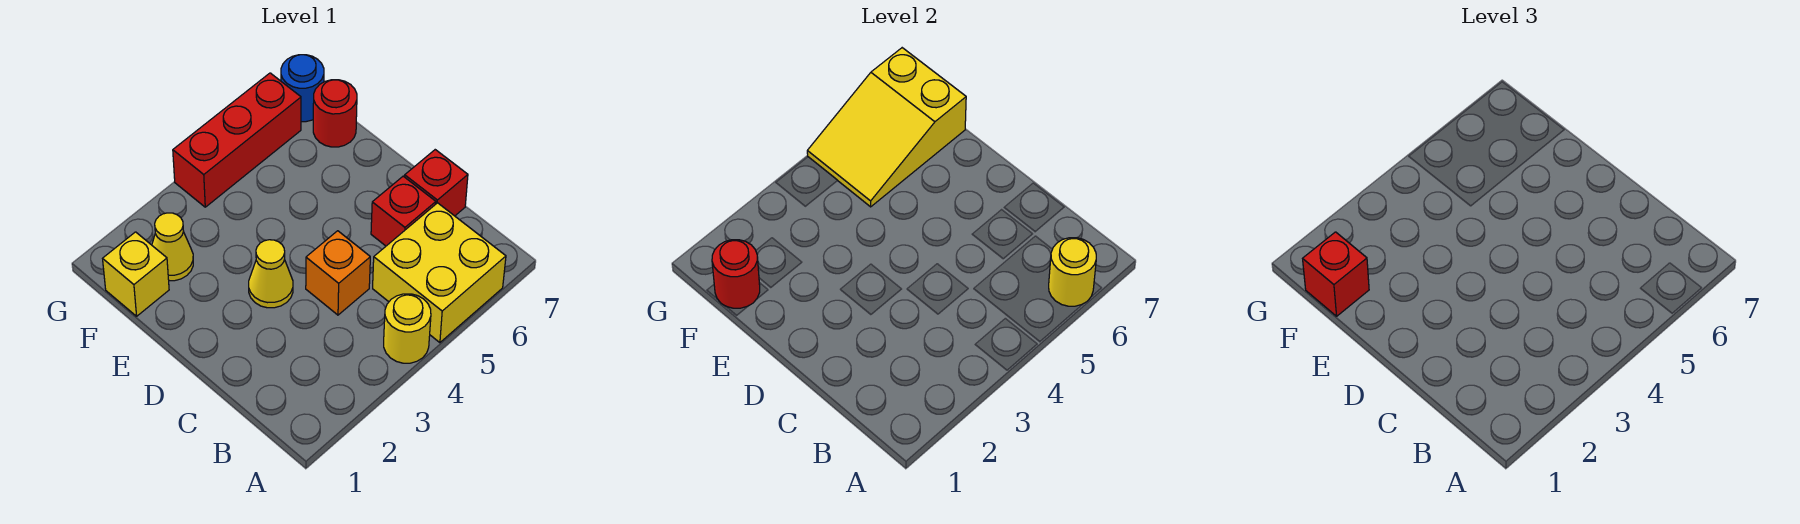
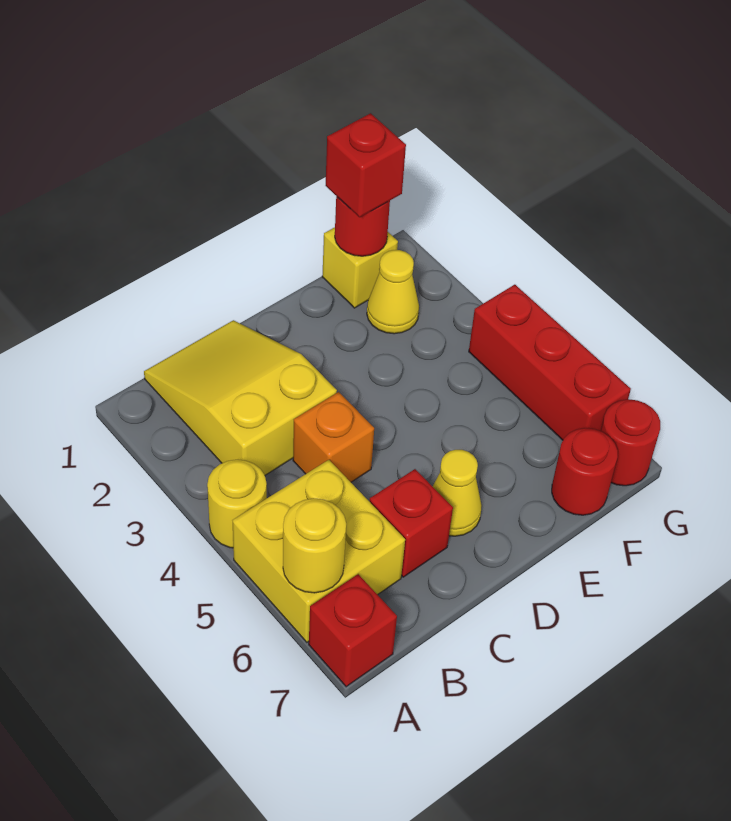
red 1x1 brick [405,150,468,216] -> red 1x1 brick moved to [309,574,397,687]
yellow 1x1 cone [249,240,293,308] -> yellow 1x1 cone moved to [433,450,482,536]
yellow 2x3 slope [807,48,966,207] -> yellow 2x3 slope moved to [144,320,337,475]
blue 1x1 round brick [281,55,324,122] -> red 1x1 round brick [601,399,660,486]

